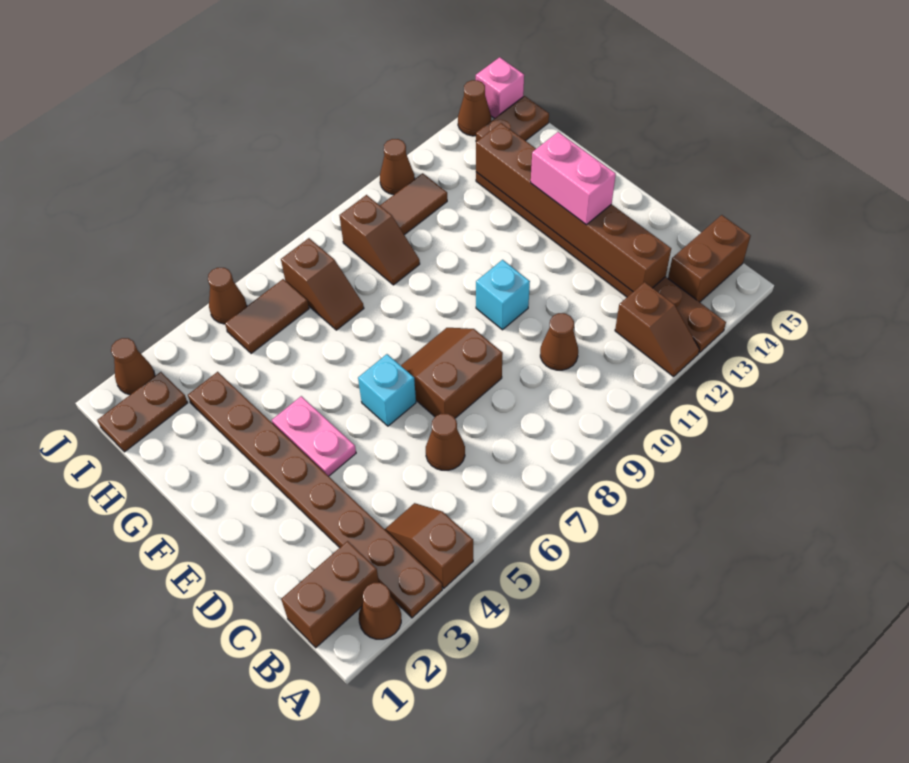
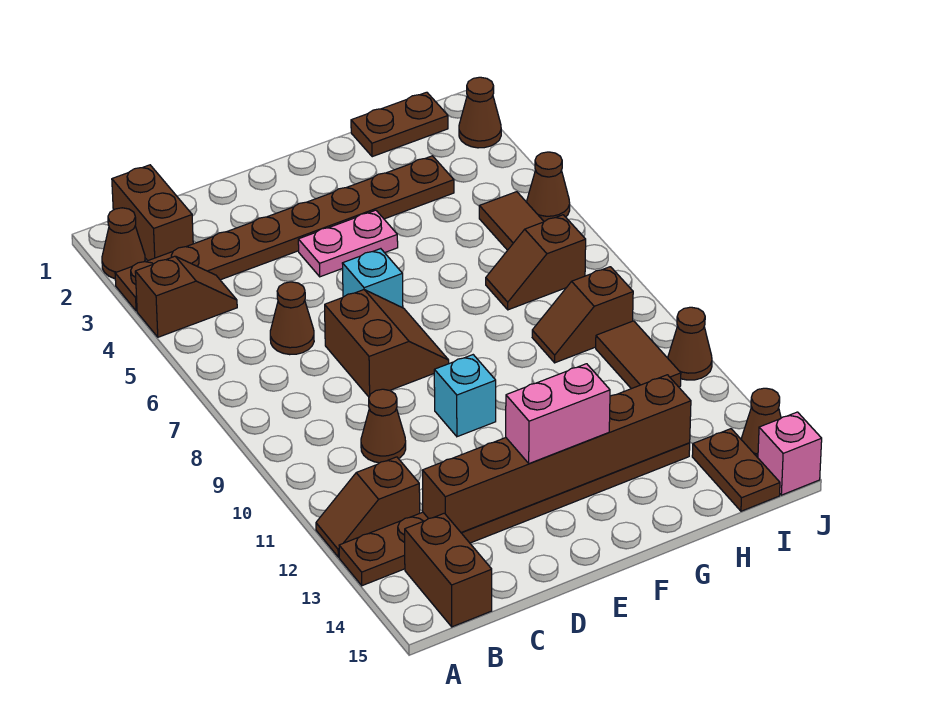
brown 1x2 plate [98,372,188,452] -> brown 1x2 plate turned to [351,92,448,157]

